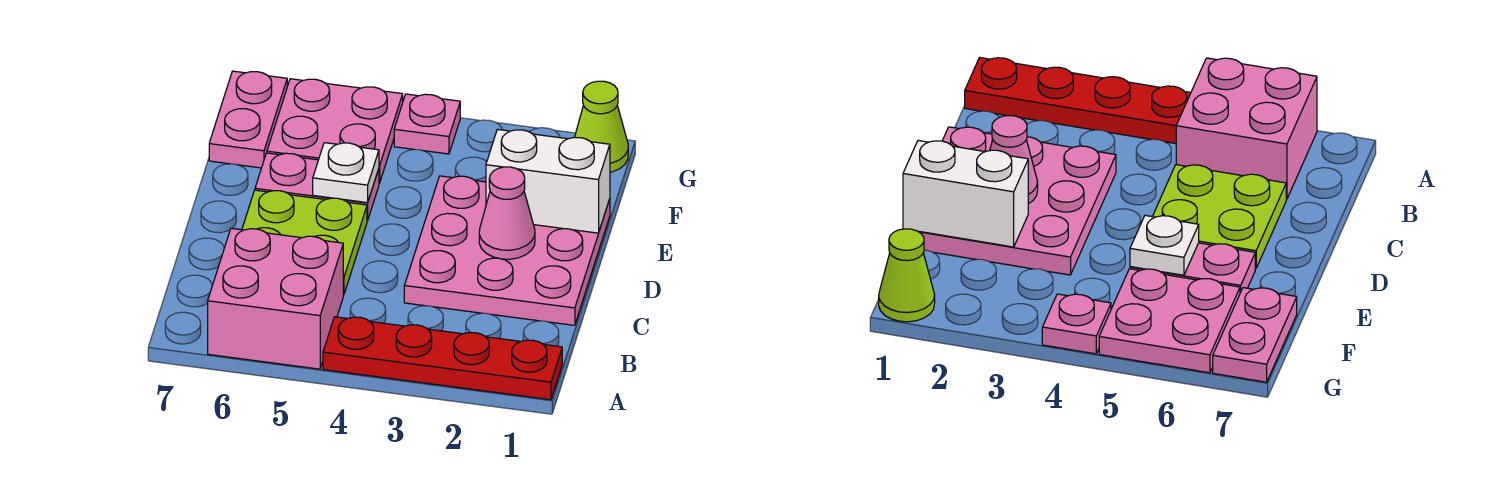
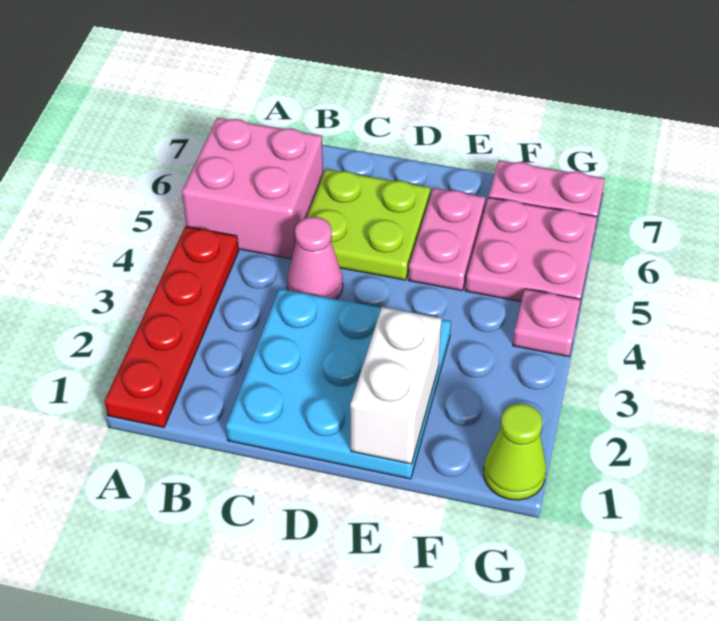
pink 3x3 plate [404,176,610,325] -> cyan 3x3 plate [226,289,451,479]
pink 1x1 cone [479,167,535,259] -> pink 1x1 cone moved to [287,217,343,299]
white 1x1 plate [313,143,379,203] -> none

